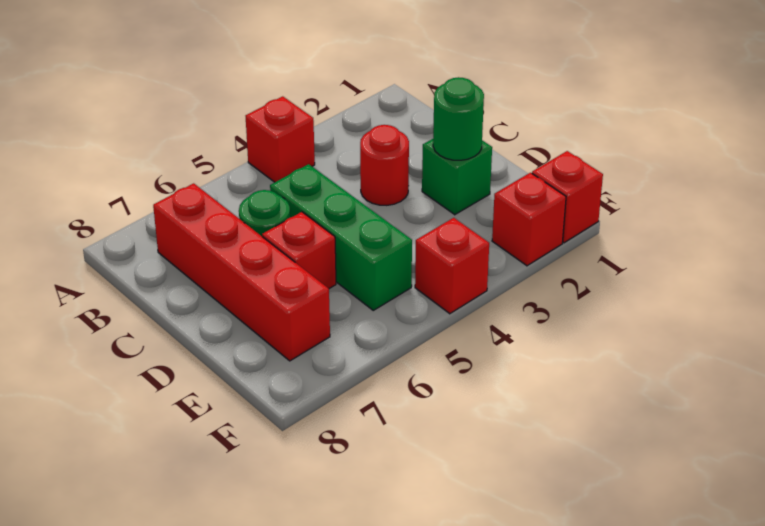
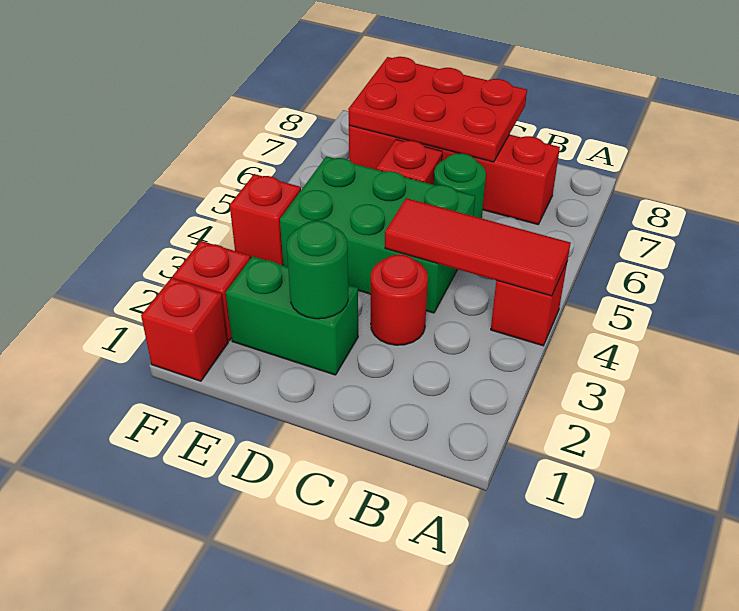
none -> red 1x3 tile [385,198,571,296]
green 1x3 brick [270,164,412,310] -> green 2x3 brick [280,156,475,313]
none -> red 2x3 plate [348,57,527,162]
green 1x1 brick [422,139,492,215] -> green 1x2 brick [226,256,358,375]

